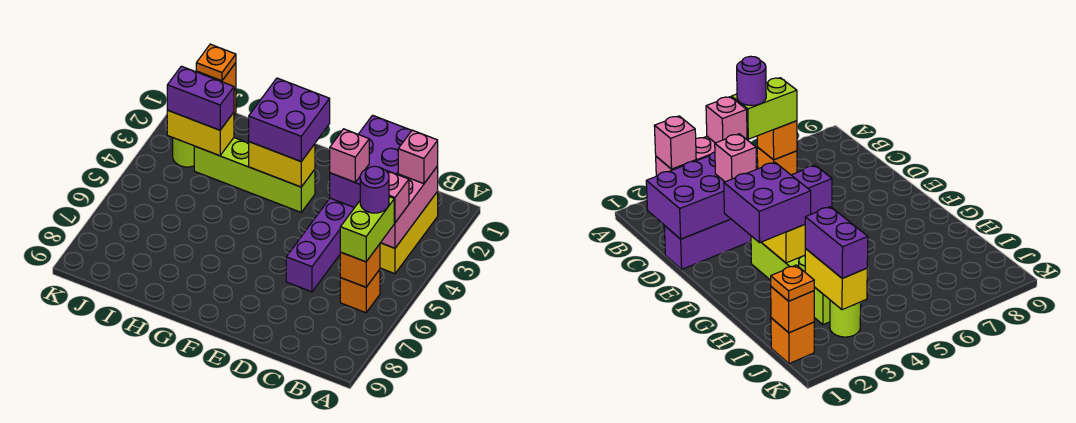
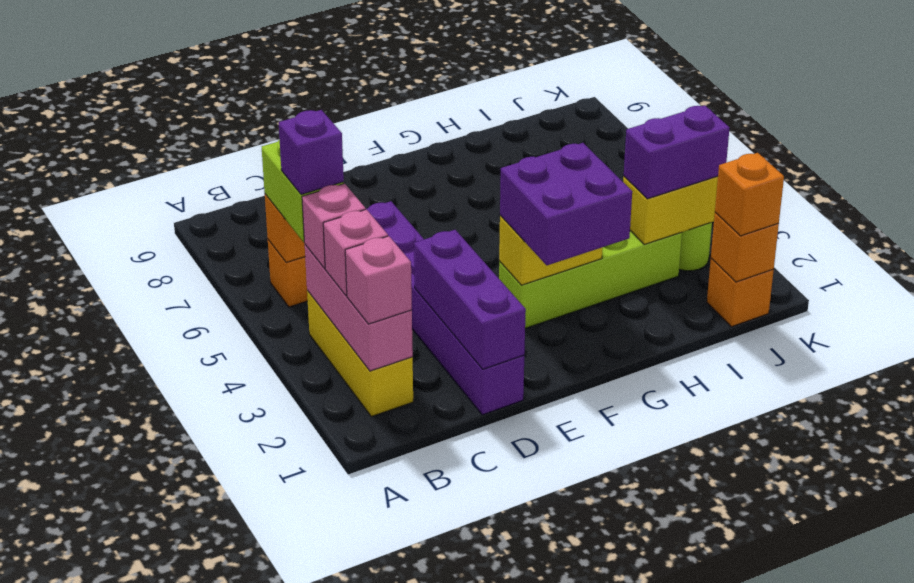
purple 1x1 round brick [360,166,389,213] -> purple 1x1 brick [279,110,344,195]
purple 2x3 brick [330,115,412,208] -> purple 1x3 brick [414,230,526,369]
pink 1x1 brick [330,129,369,182] -> pink 1x1 brick moved to [323,209,388,296]
orange 1x1 plate [196,44,236,81] -> orange 1x1 brick [715,153,784,236]

